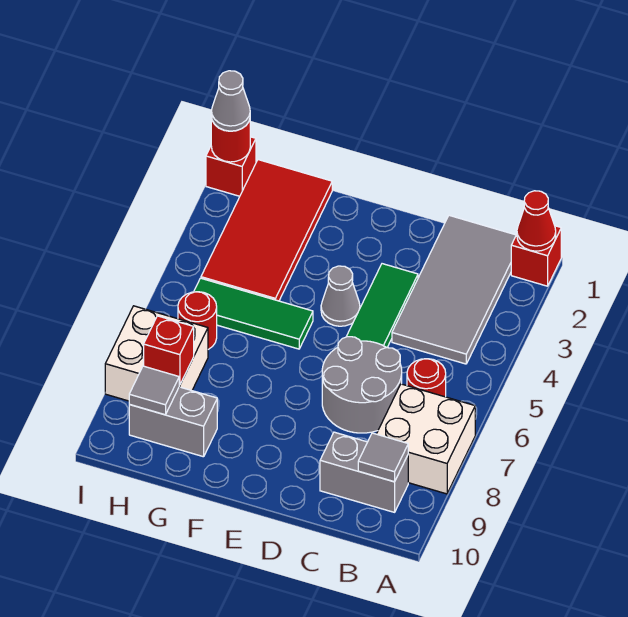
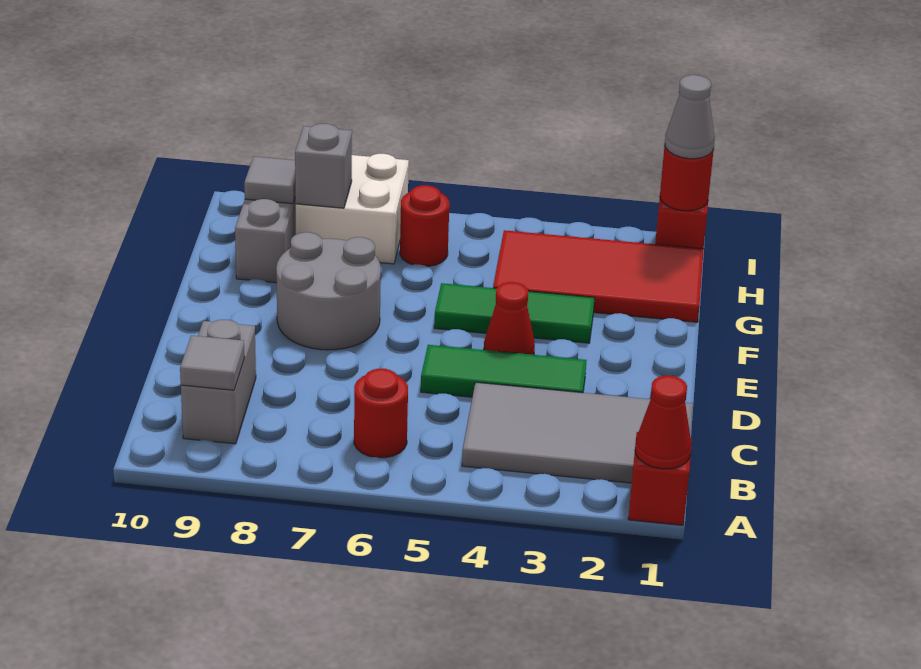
white 2x2 brick [377,384,475,494] -> none
grey 2x2 round brick [322,337,402,433] -> grey 2x2 round brick moved to [276,232,381,350]
grey 1x1 cone [321,266,360,326] -> red 1x1 cone [484,282,535,355]
green 1x3 tile [194,278,313,349] -> green 1x3 tile turned to [434,283,595,343]
red 1x1 brick [144,316,194,385] -> grey 1x1 brick [295,124,352,208]

